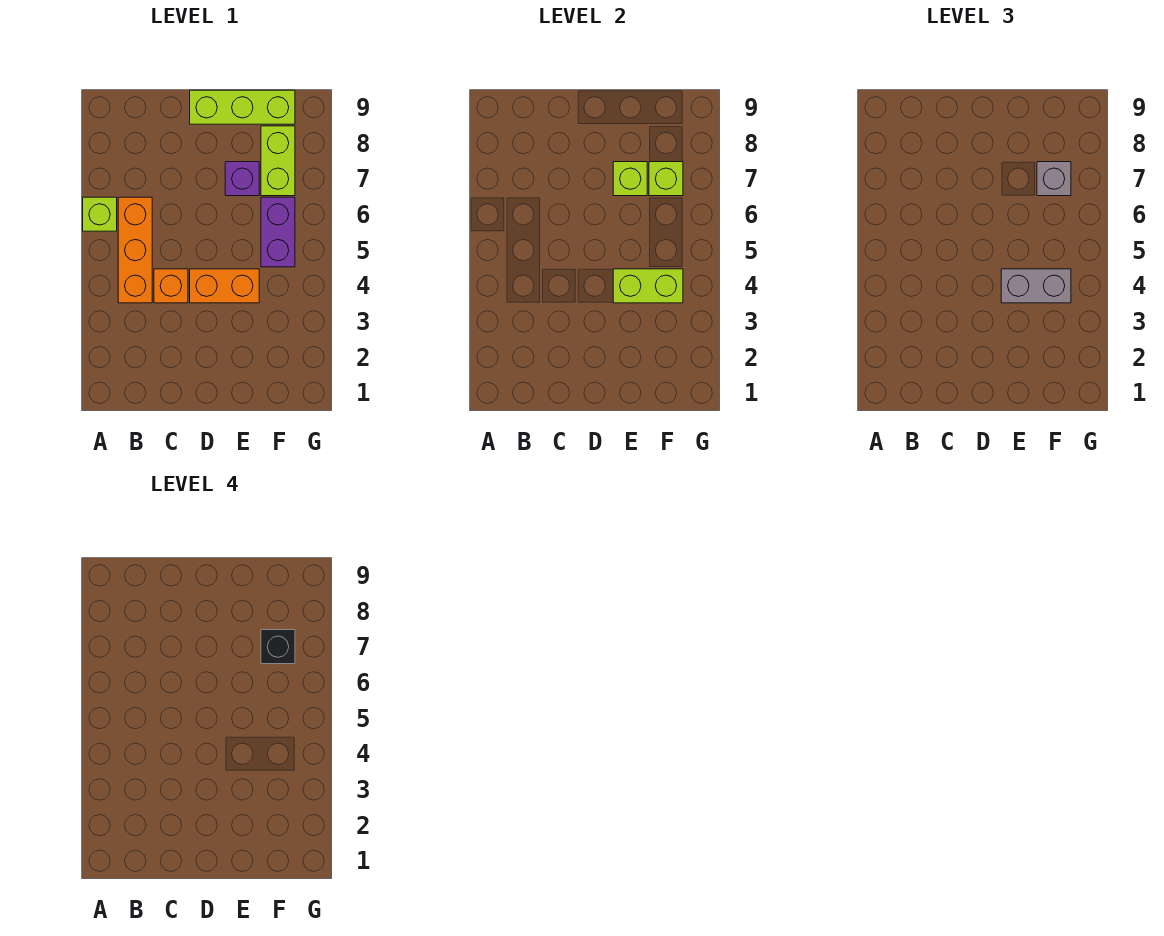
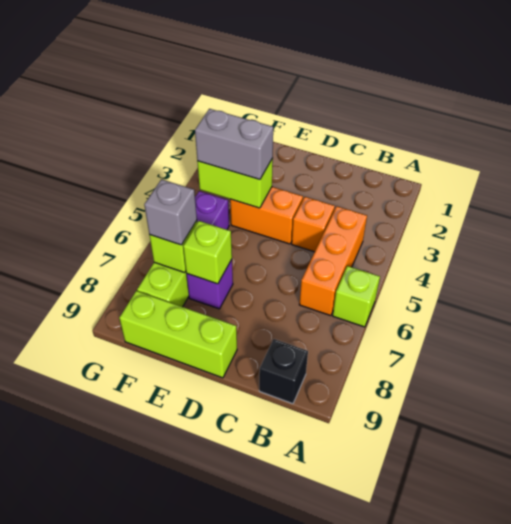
black 1x1 brick [261,630,295,664] -> black 1x1 brick moved to [259,339,308,404]

